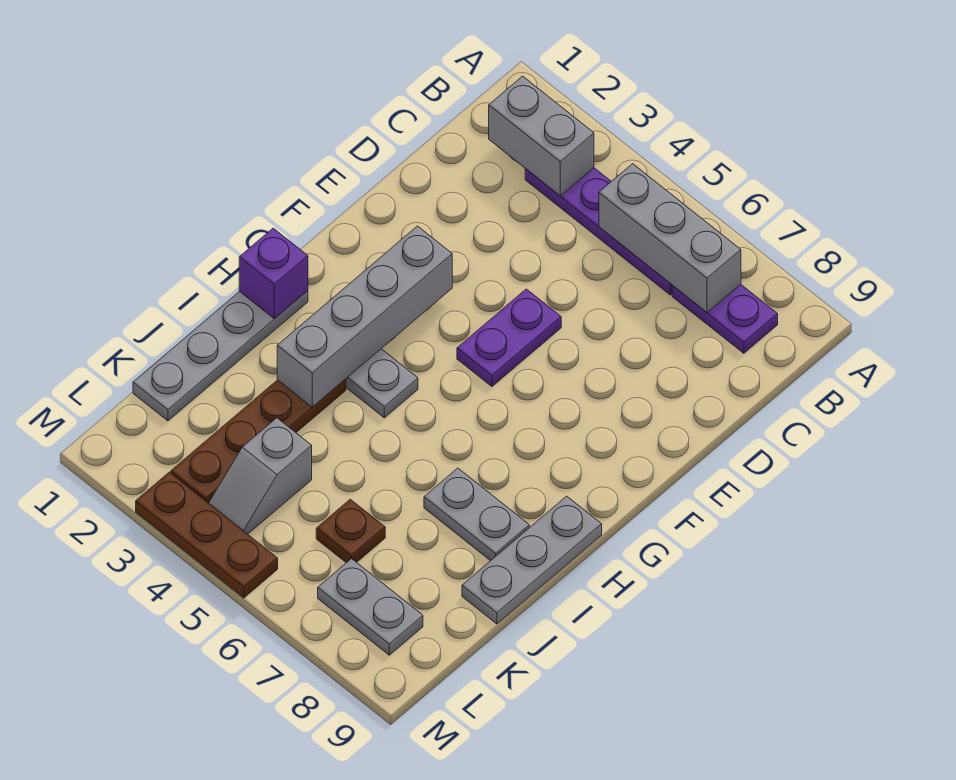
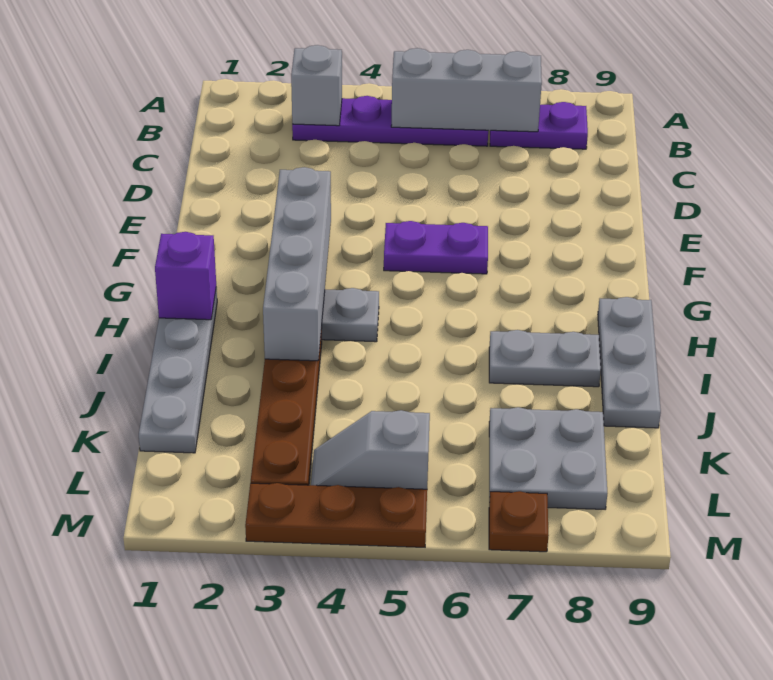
grey 1x2 brick [489,76,594,196] -> grey 1x1 brick [291,45,342,126]
purple 1x2 plate [457,289,561,386] -> purple 1x2 plate turned to [384,221,488,274]
grey 1x2 slope [209,418,312,534] -> grey 1x2 slope turned to [311,410,430,489]
brown 1x1 plate [316,499,385,563] -> brown 1x1 plate moved to [489,491,549,552]
grey 1x2 plate [318,559,423,655] -> grey 2x2 plate [489,407,607,509]

